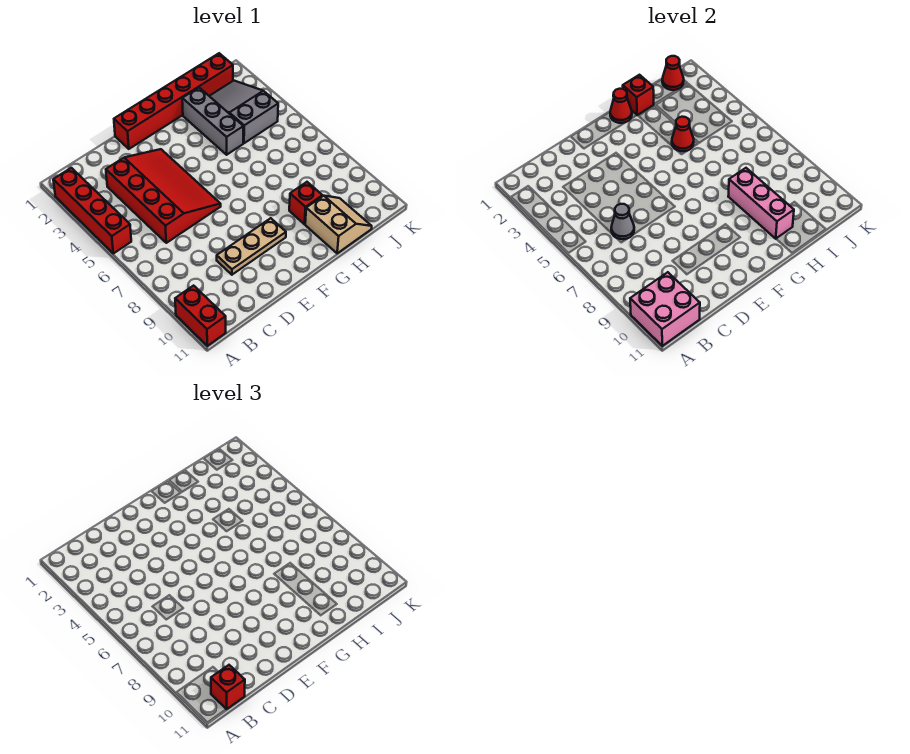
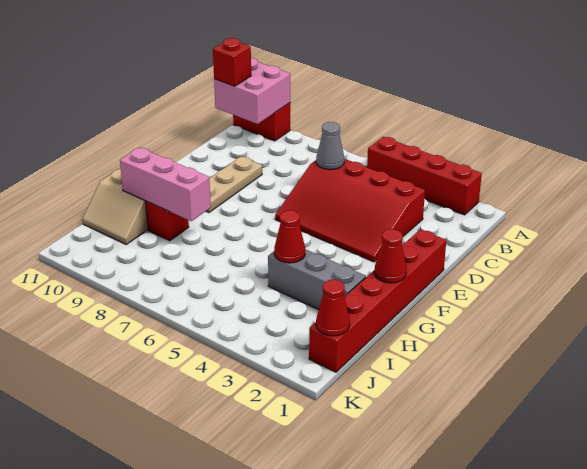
red 1x1 brick [623,75,654,115] -> none
grey 2x3 slope [210,81,278,143] -> none

